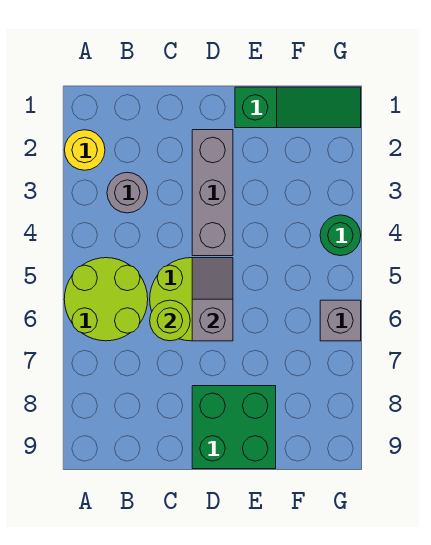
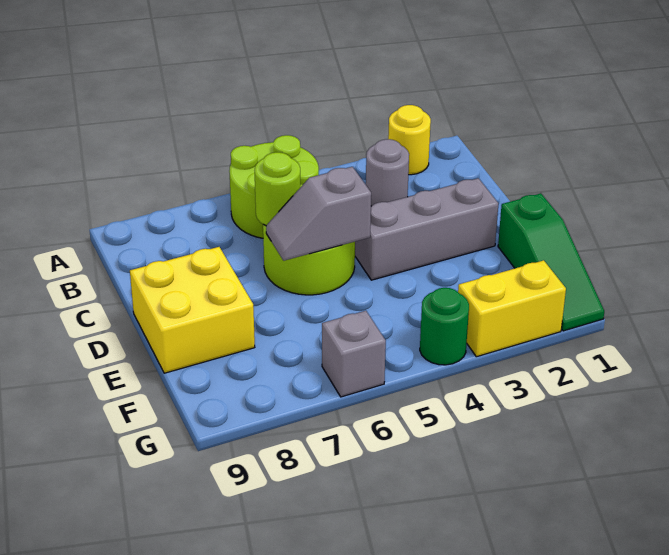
grey 1x2 slope [192,258,233,341] -> grey 1x2 slope turned to [266,167,371,261]
green 2x2 brick [192,386,276,469] -> yellow 2x2 brick [130,247,255,373]
none -> yellow 1x2 brick [458,260,566,357]

